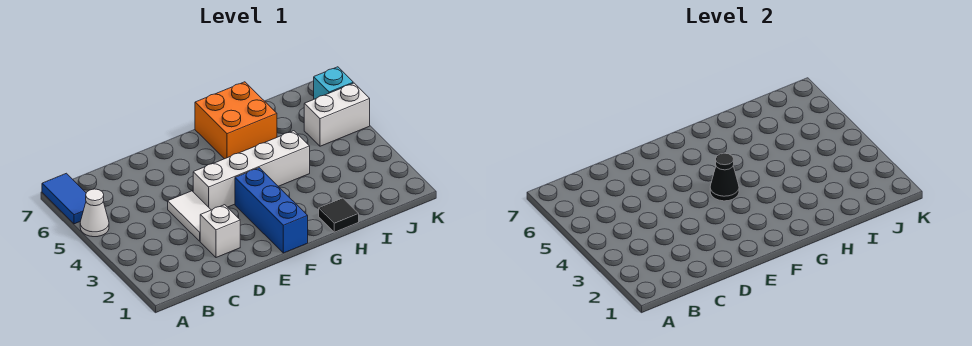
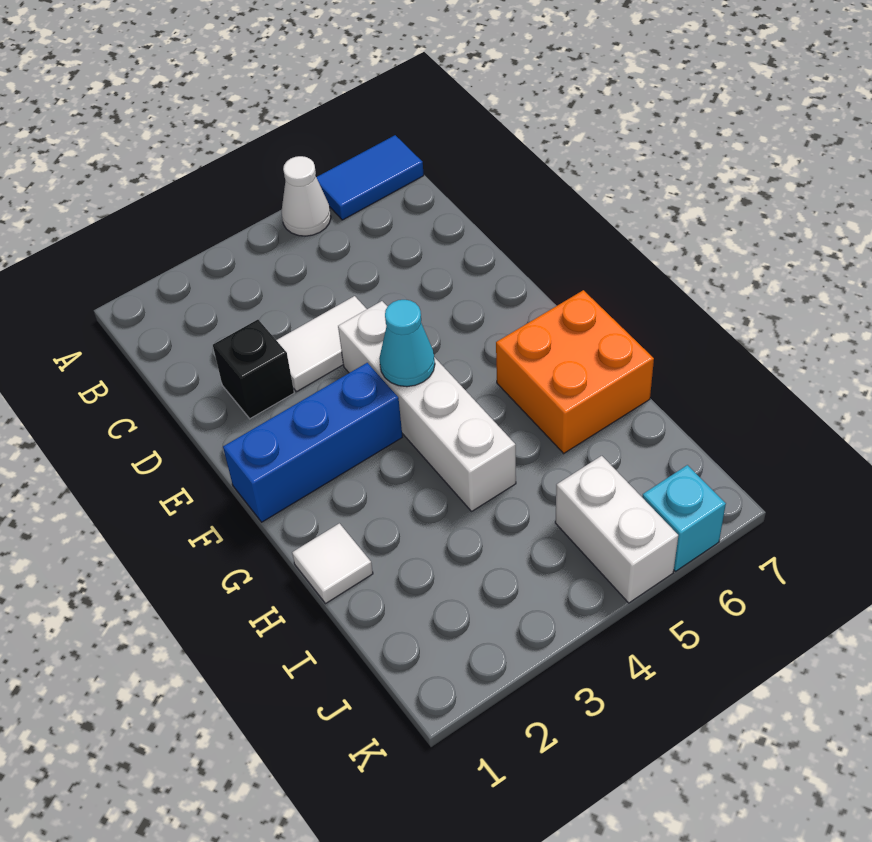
white 1x1 brick [200,205,240,258] -> black 1x1 brick [213,320,294,419]
black 1x1 cone [710,153,739,201] -> cyan 1x1 cone [379,300,435,387]
black 1x1 tile [319,198,359,232] -> white 1x1 tile [292,523,373,603]

